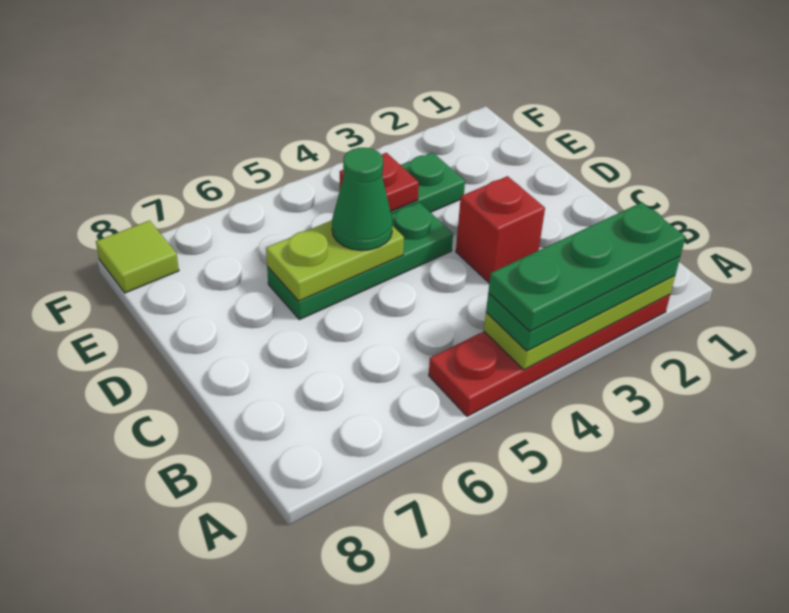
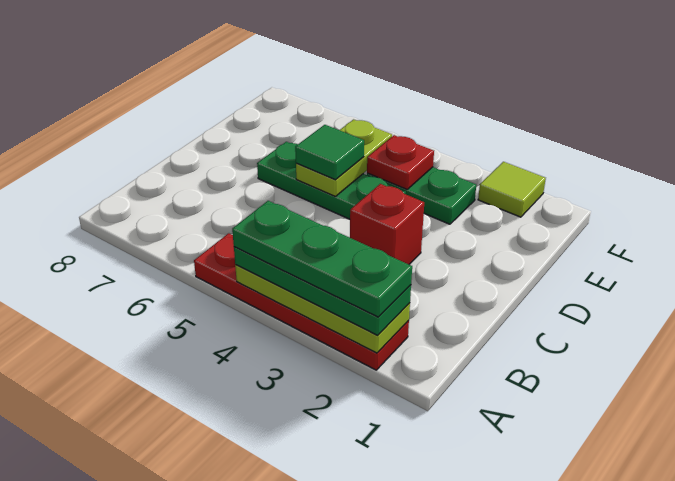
lime 1x2 plate [266,220,404,301] -> lime 1x2 plate turned to [296,119,392,196]
green 1x1 cone [332,148,393,250] -> green 1x1 tile [295,125,364,180]
lime 1x1 tile [96,221,179,293] -> lime 1x1 tile moved to [478,162,546,217]

